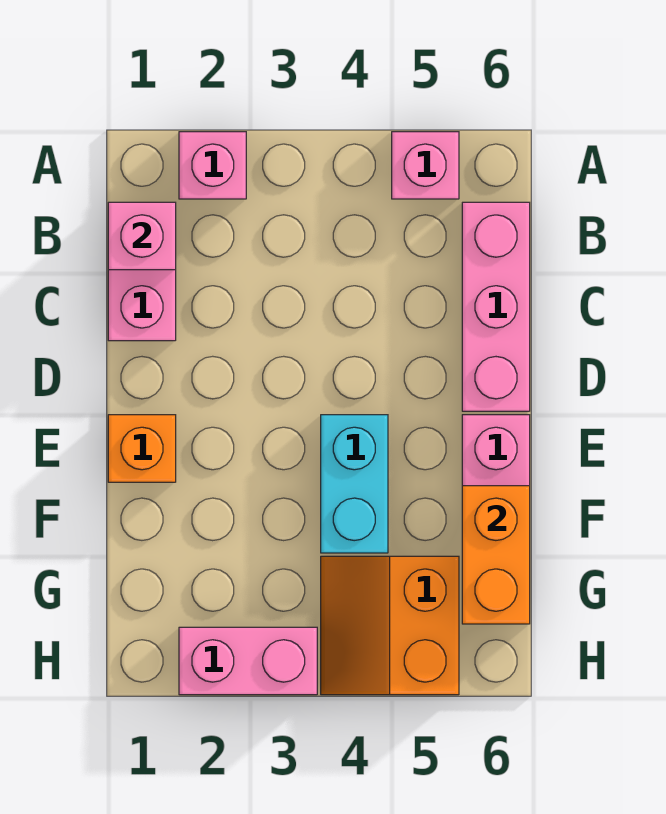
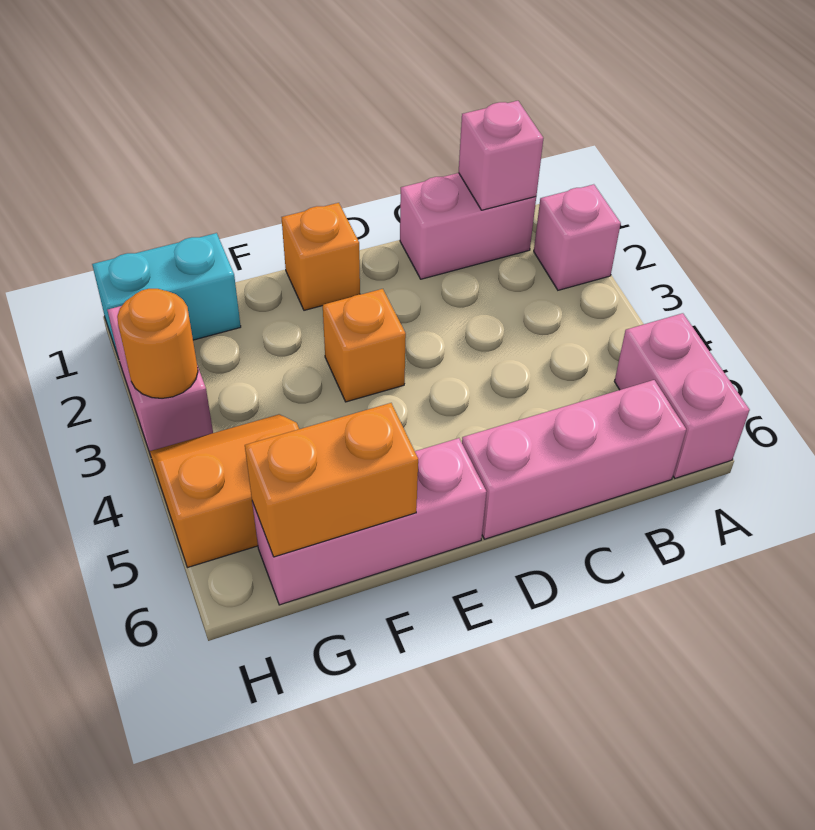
pink 1x1 brick [392,132,459,199] -> pink 1x2 brick [614,313,750,478]
none -> orange 1x1 brick [323,289,406,402]
cyan 1x2 brick [321,415,388,553] -> cyan 1x2 brick moved to [92,233,241,356]
none -> orange 1x1 round brick [117,289,198,398]

